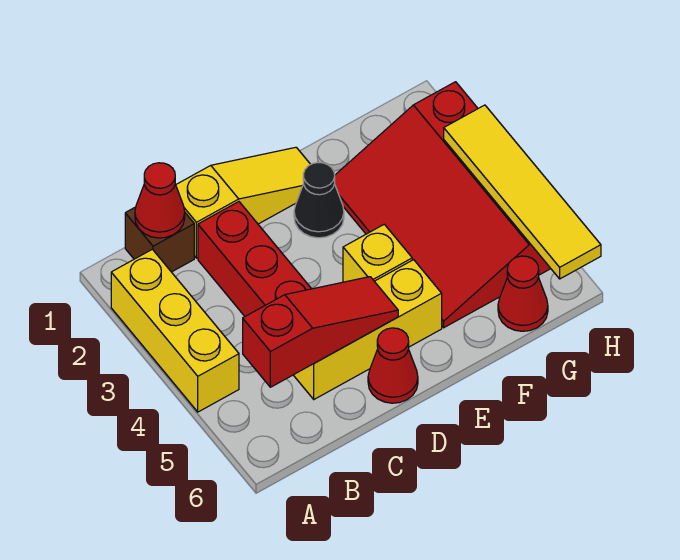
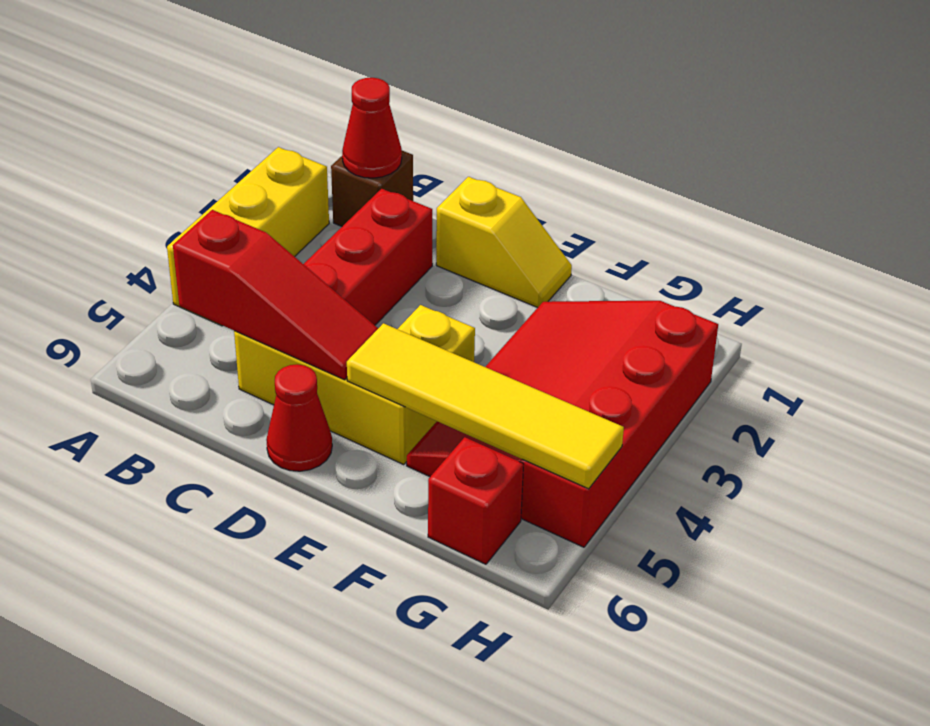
yellow 1x3 slope [176,147,311,258] -> yellow 1x2 slope [436,177,572,308]
black 1x1 cone [294,163,344,238] -> none
red 1x1 cone [498,256,548,331] -> red 1x1 brick [428,437,523,564]
yellow 1x4 tile [444,105,601,279] -> yellow 1x4 tile turned to [347,323,624,489]

